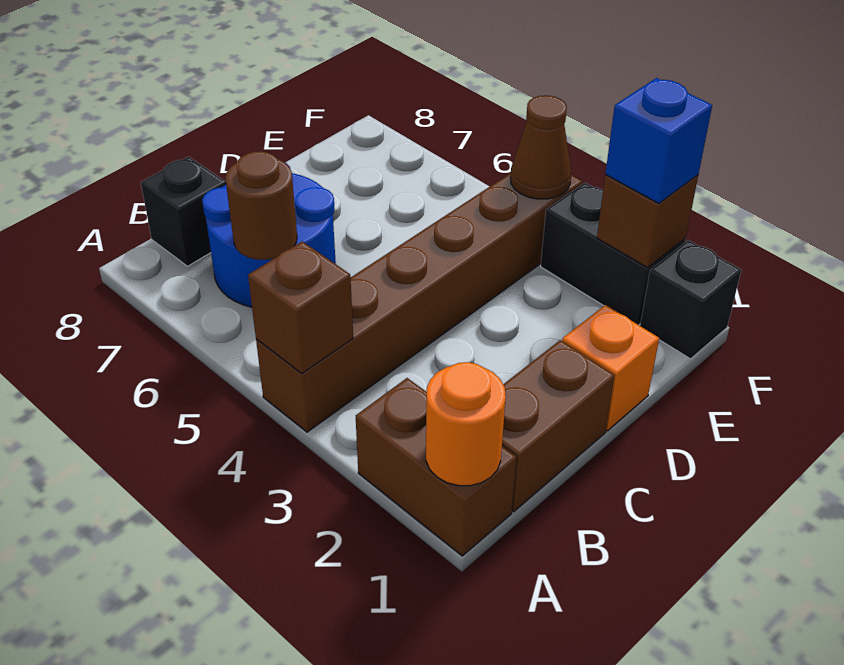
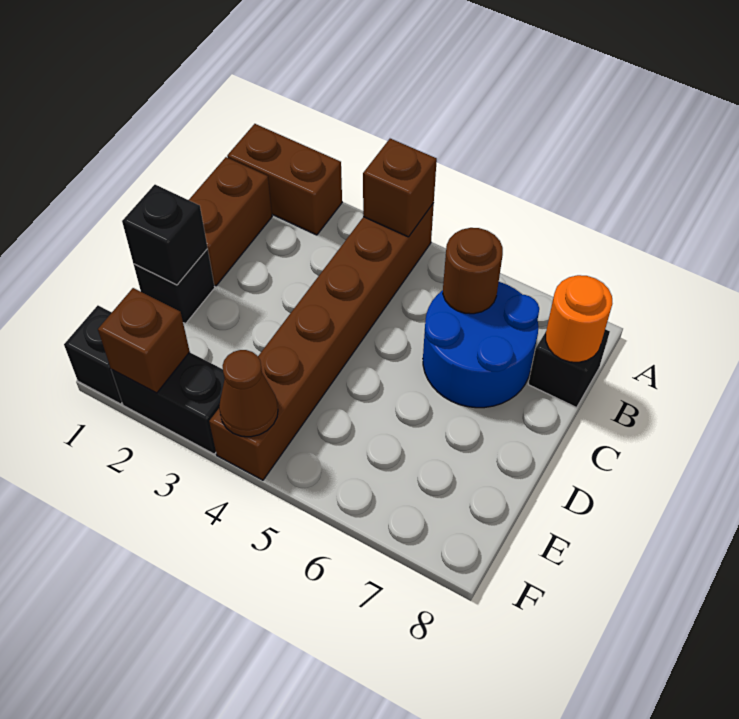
orange 1x1 round brick [426,362,506,486] -> orange 1x1 round brick moved to [546,275,612,362]
orange 1x1 brick [562,305,659,431] -> black 1x1 brick [134,249,215,324]
none -> black 1x1 brick [122,185,207,285]
blue 1x1 brick [605,78,712,204] -> none

